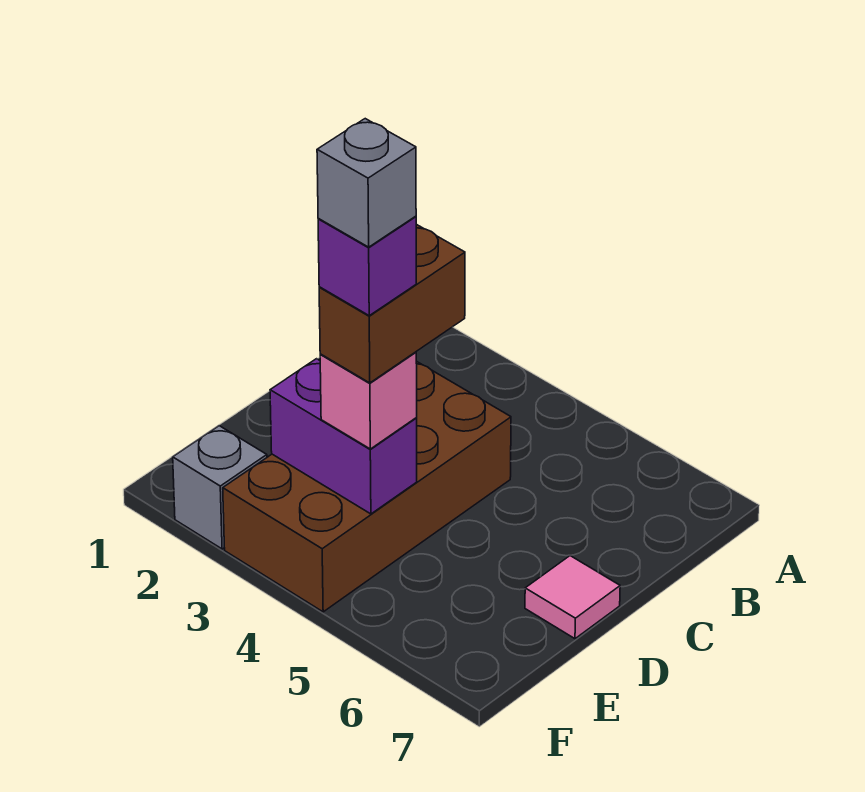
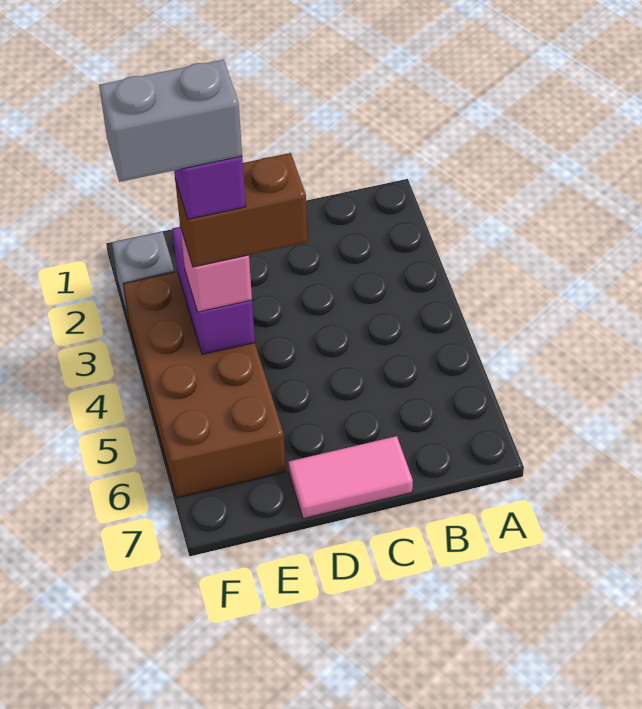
brown 2x4 brick [223,361,511,612] -> brown 2x4 brick turned to [123,272,286,498]
pink 1x1 tile [525,556,620,639] -> pink 1x2 tile [288,436,413,519]
grey 1x1 brick [317,119,416,247] -> grey 1x2 brick [99,59,242,182]

